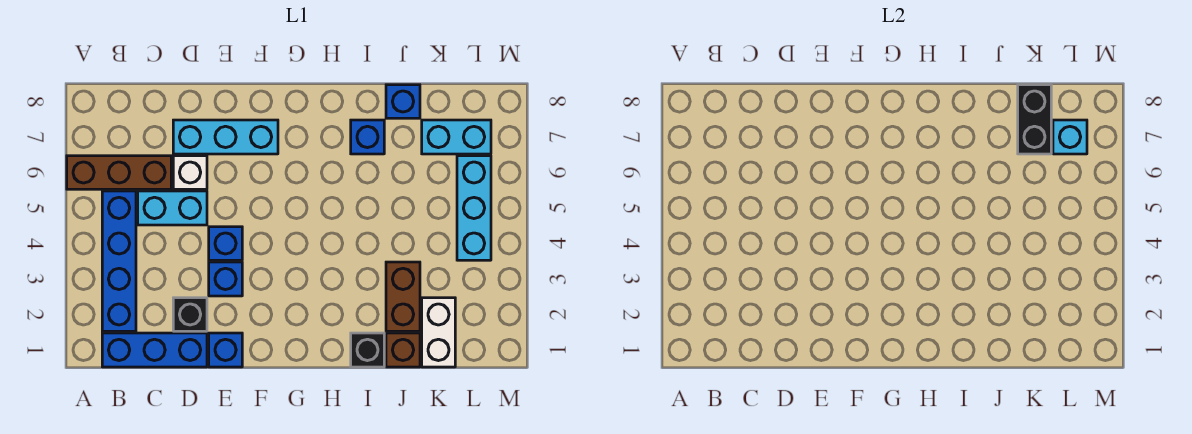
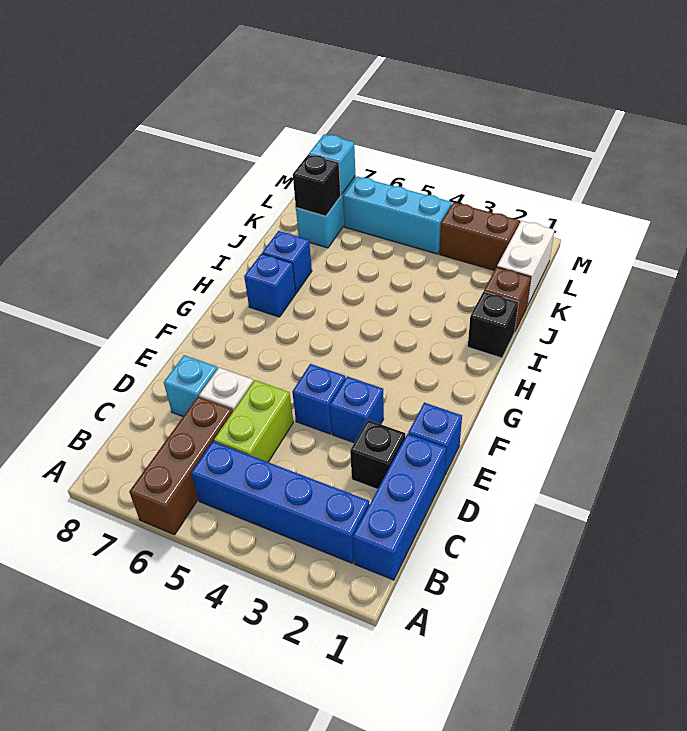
cyan 1x2 brick [138,191,207,225] -> lime 1x2 brick [214,380,293,462]
cyan 1x3 brick [173,120,278,154] -> cyan 1x1 brick [164,355,218,416]
brown 1x2 brick [386,262,420,331] -> brown 1x2 brick moved to [439,202,519,270]
blue 1x1 brick [386,85,420,118] -> blue 1x1 brick moved to [244,254,296,317]
white 1x2 brick [422,298,455,367] -> white 1x2 brick turned to [497,221,554,306]
black 1x2 brick [1018,85,1051,154] -> black 1x1 brick [293,154,341,216]

